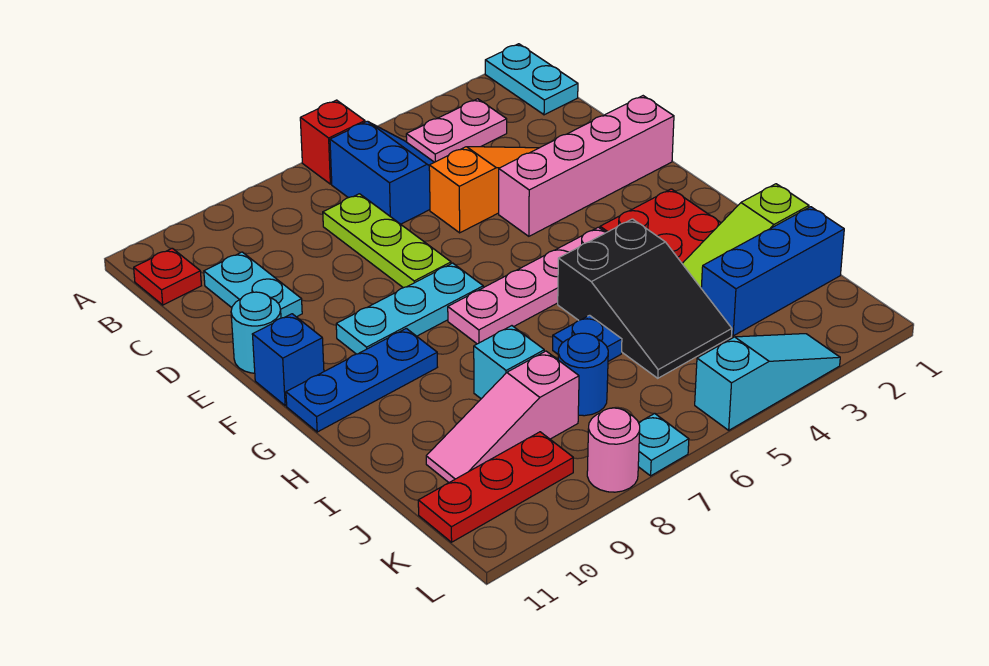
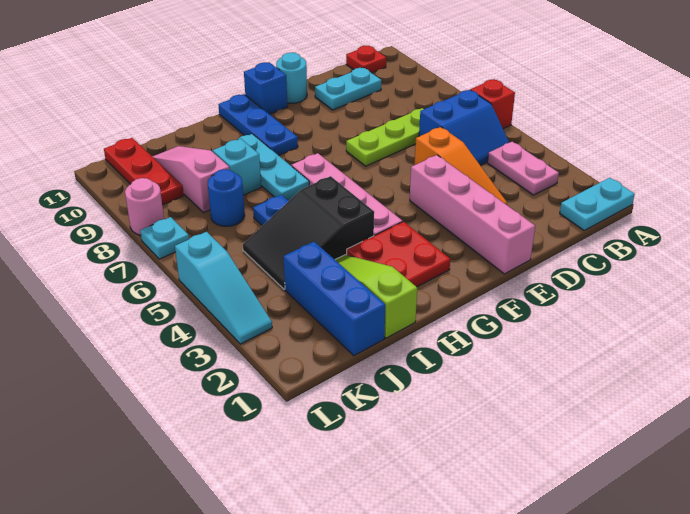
cyan 1x3 plate [336,263,483,354] -> cyan 1x3 plate moved to [238,134,309,201]

